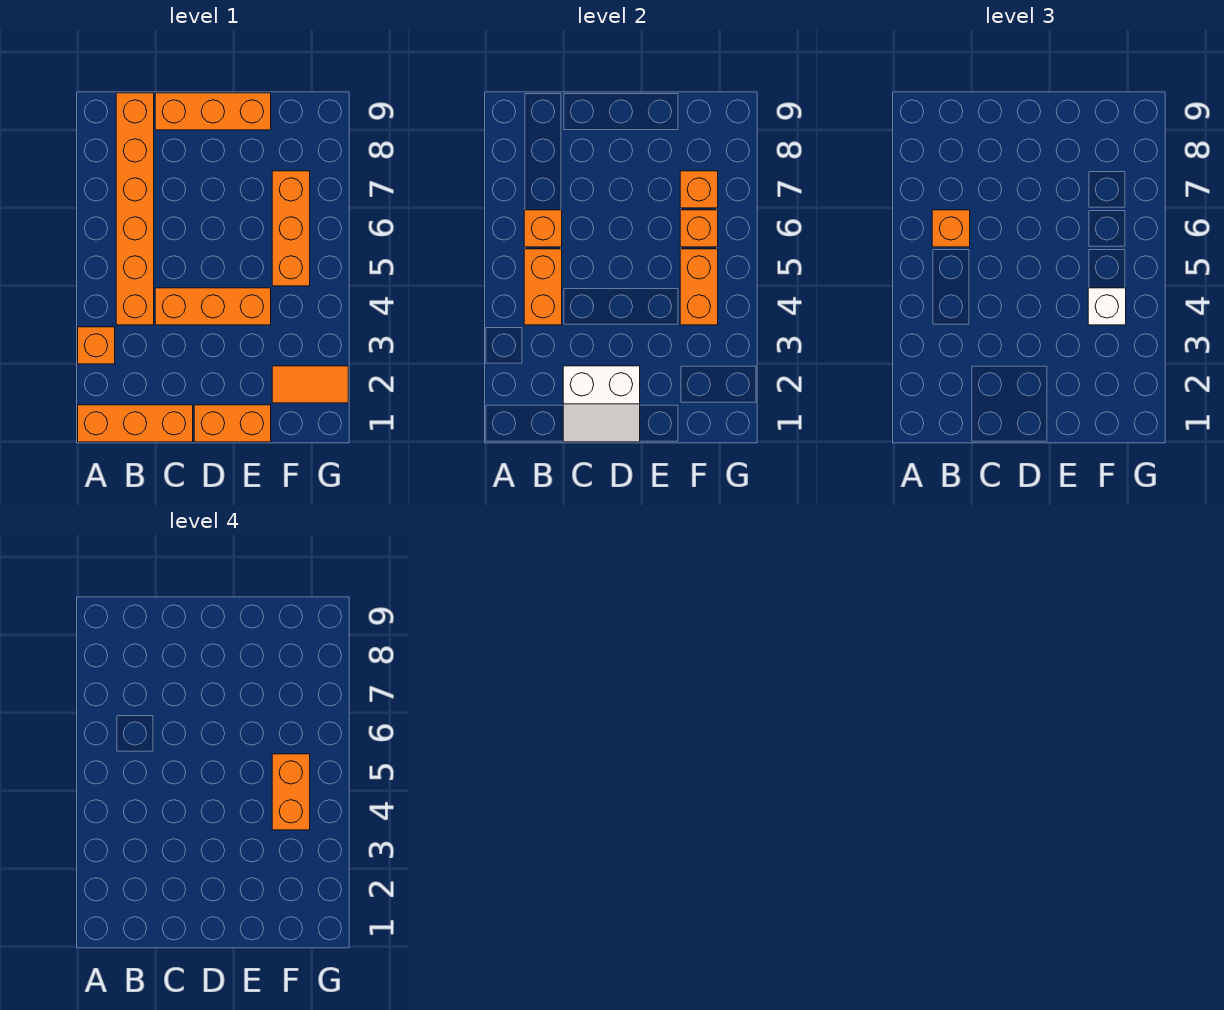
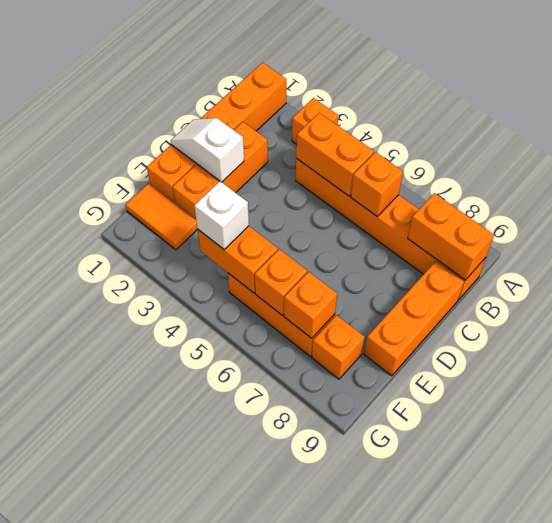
orange 1x1 brick [932,210,970,247] -> orange 1x1 brick moved to [312,315,365,379]
white 2x2 slope [563,366,640,442] -> white 1x2 slope [171,118,244,182]
orange 1x3 brick [155,288,271,325] -> orange 1x3 brick moved to [173,122,268,219]
orange 1x2 tile [272,366,348,403] -> orange 1x2 tile turned to [126,183,197,250]
orange 1x2 brick [272,754,310,830] -> orange 1x2 brick moved to [408,193,494,280]

